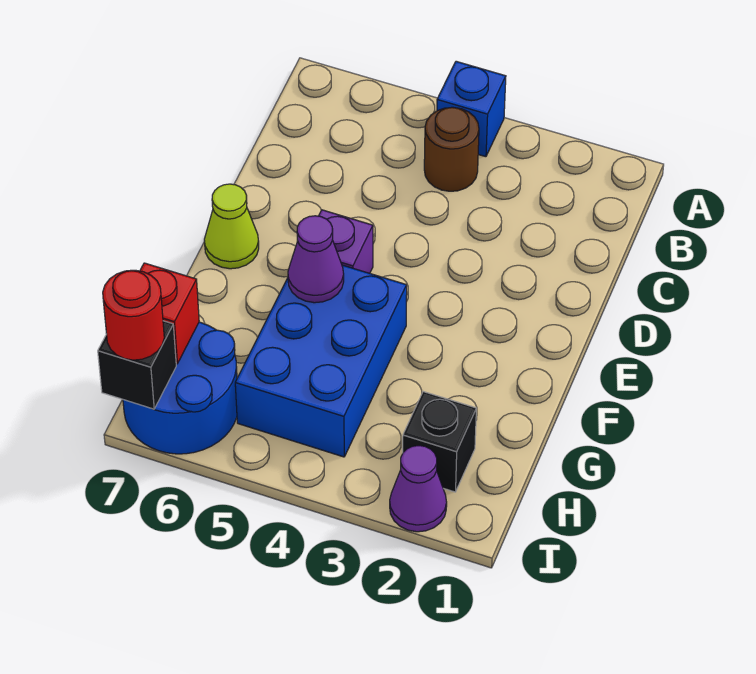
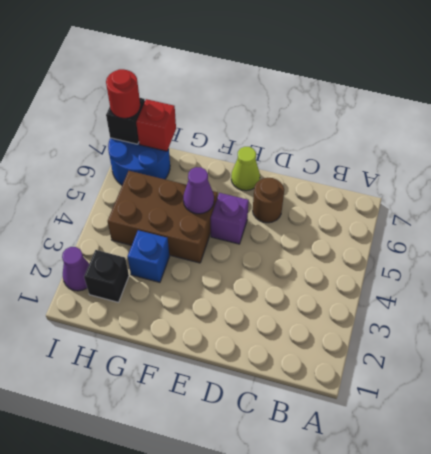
blue 1x1 brick [437,61,506,157] -> blue 1x1 brick moved to [128,230,169,282]
brown 1x1 round brick [424,107,479,191] -> brown 1x1 round brick moved to [253,178,284,223]
blue 2x3 brick [235,265,407,457] -> brown 2x3 brick [108,171,218,263]

